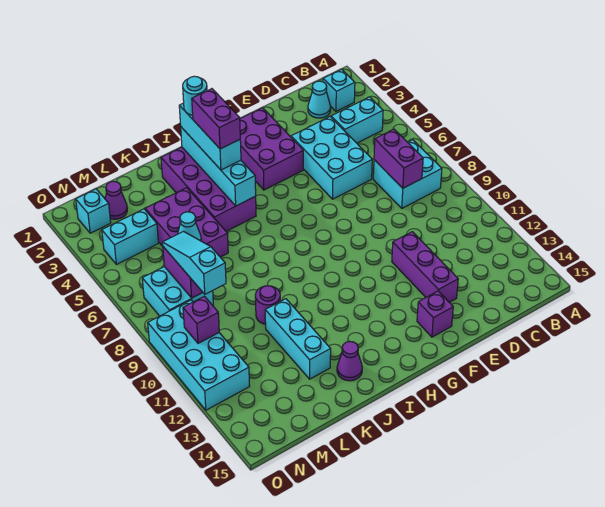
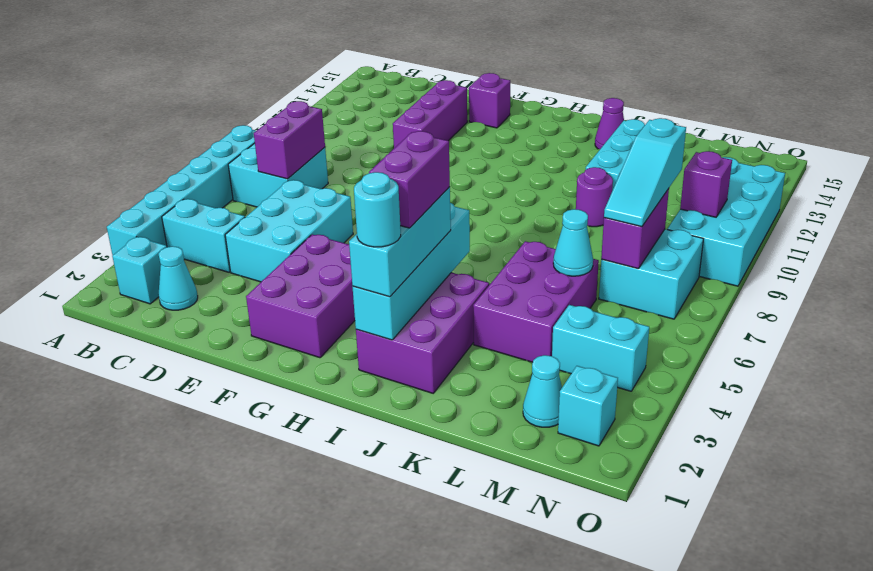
none -> cyan 1x6 brick [107,125,256,255]
purple 2x4 brick [161,147,256,231] -> purple 2x3 brick [356,273,489,393]
purple 1x1 cone [105,181,127,219] -> cyan 1x1 cone [523,355,562,427]

